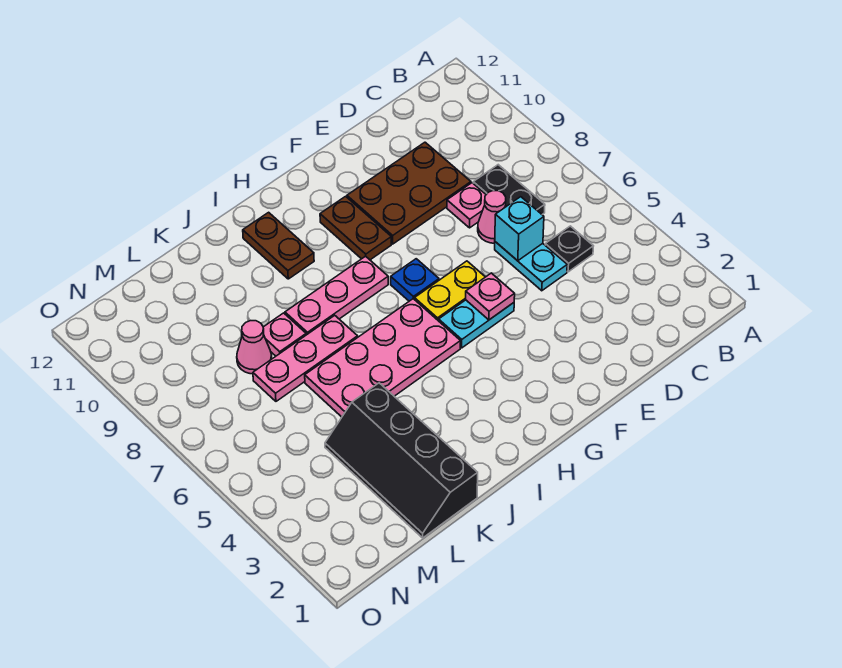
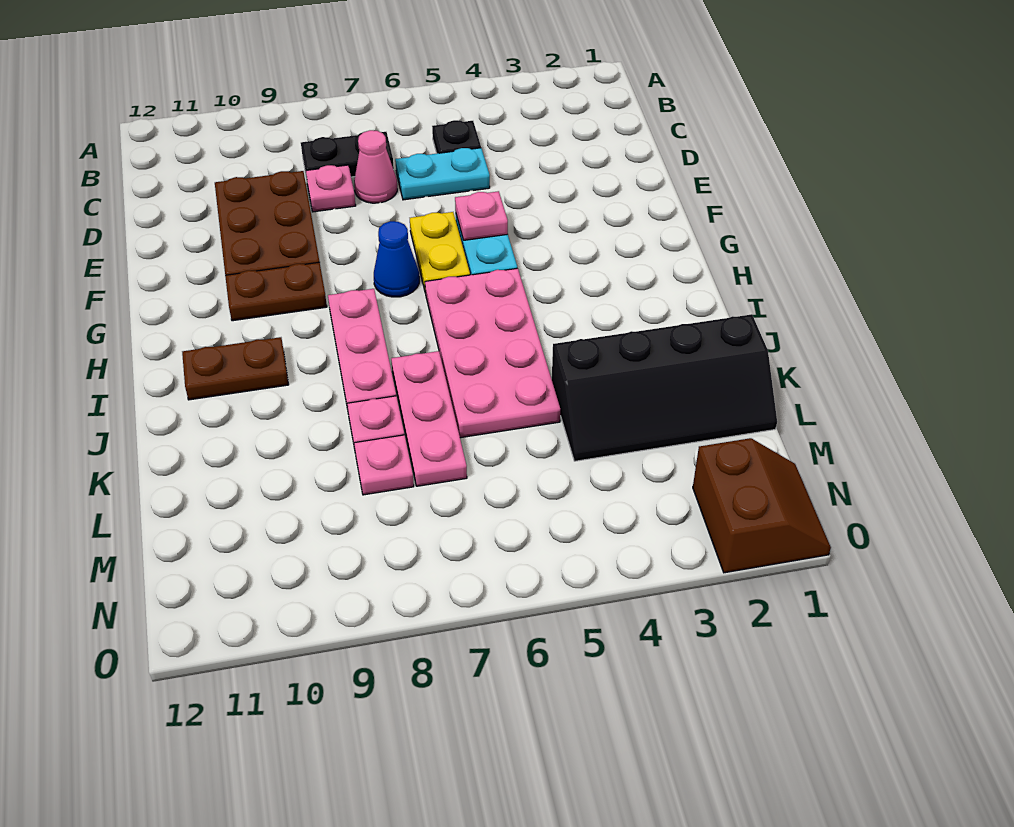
cyan 1x1 brick [495,197,544,261] -> none
blue 1x1 plate [391,259,439,301] -> blue 1x1 cone [374,221,419,297]
pink 1x1 cone [237,321,272,374] -> pink 1x1 plate [354,435,414,495]
none -> brown 2x2 slope [693,438,831,573]

